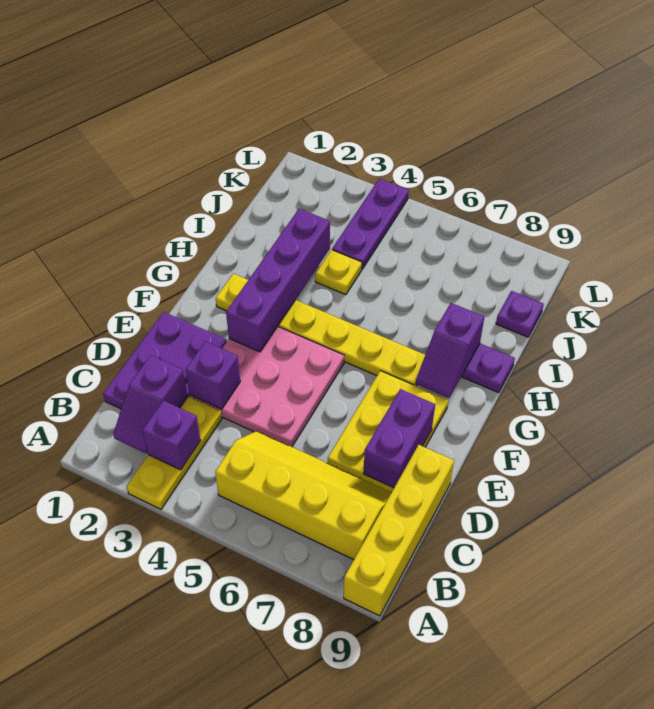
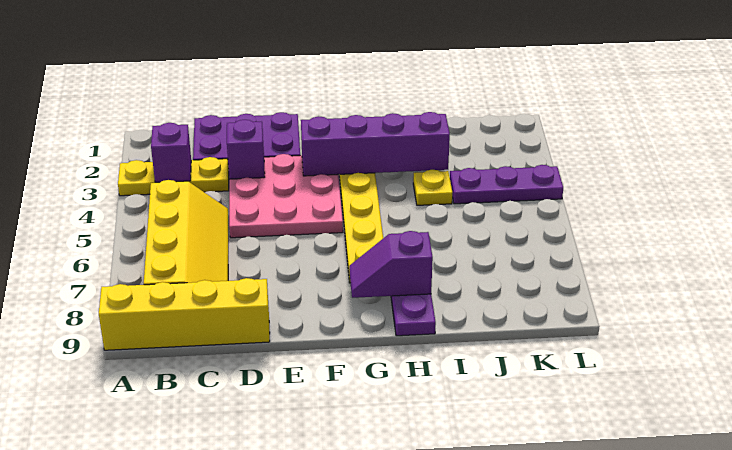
purple 1x2 slope [113,355,187,453] -> none
yellow 2x3 plate [328,371,448,492] -> none
purple 1x2 brick [364,389,435,488] -> none
purple 1x1 plate [496,291,544,337] -> none

